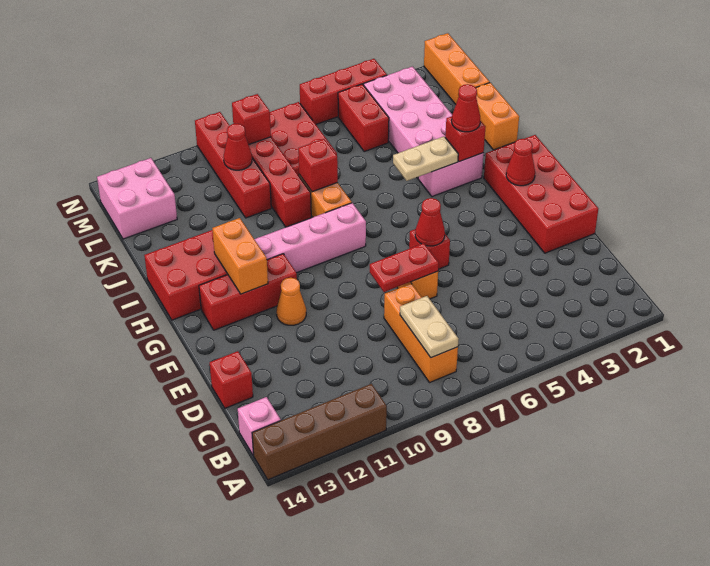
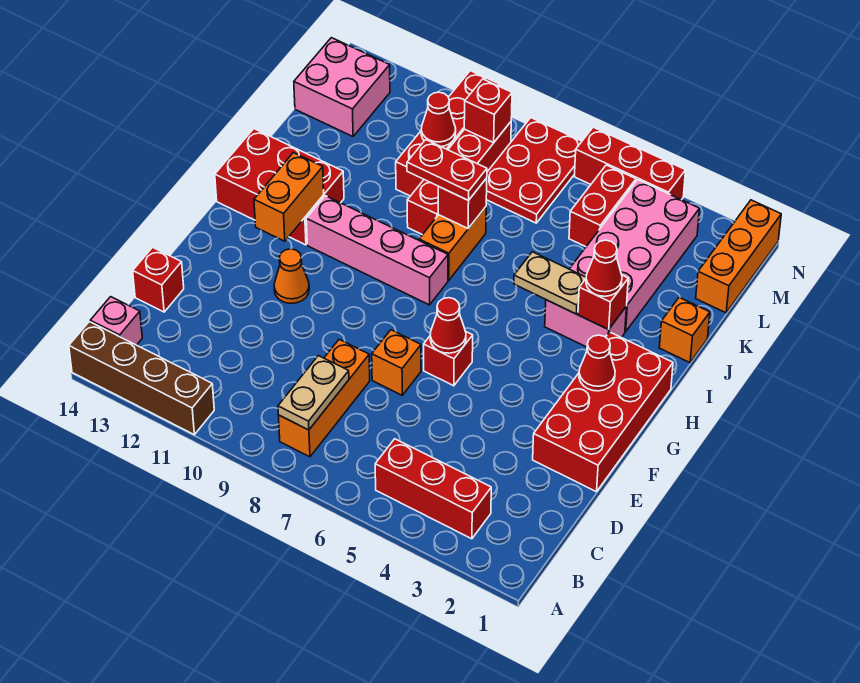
red 1x2 plate [370,243,439,292] -> red 1x2 plate moved to [407,140,487,200]
red 1x3 brick [199,254,297,330] -> red 1x3 brick moved to [375,439,491,539]
orange 1x2 brick [476,83,519,150] -> orange 1x1 brick [659,298,710,363]

